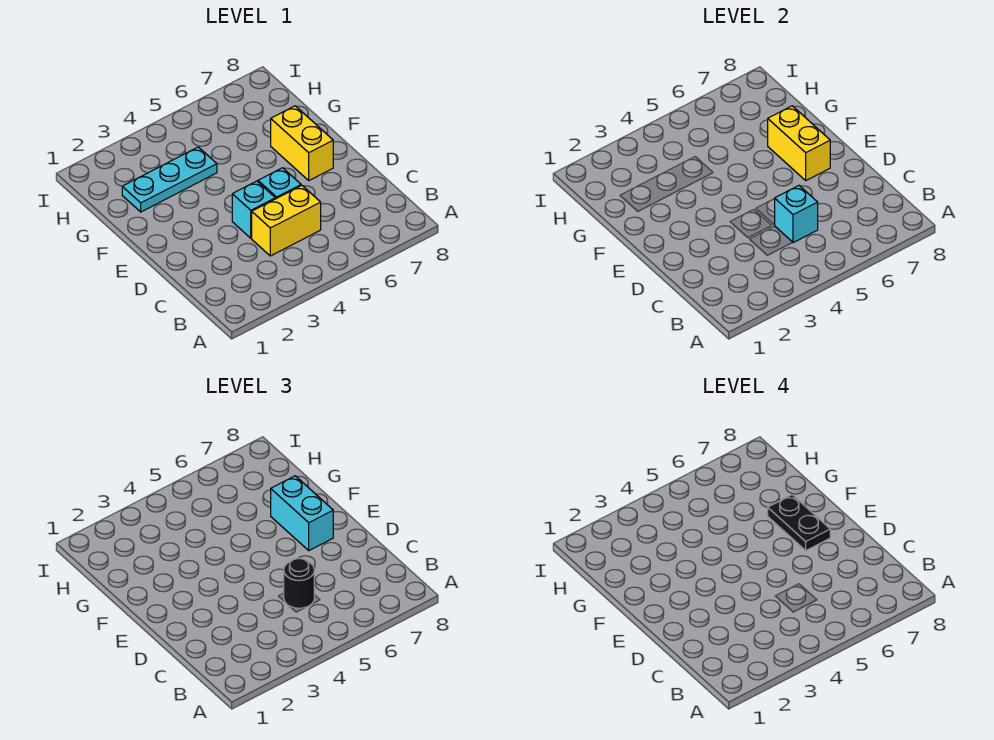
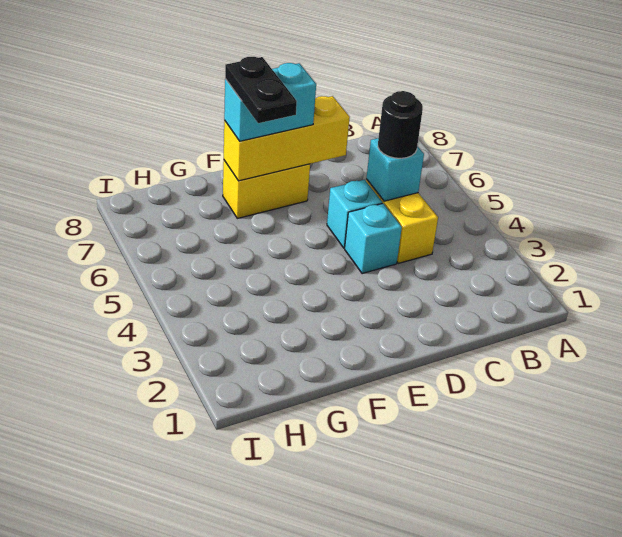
yellow 1x2 brick [768,106,830,180] -> yellow 1x3 brick [224,96,350,181]
black 1x2 plate [768,495,830,550] -> black 1x2 plate turned to [225,57,297,123]
cyan 1x3 plate [122,147,217,212] -> none

